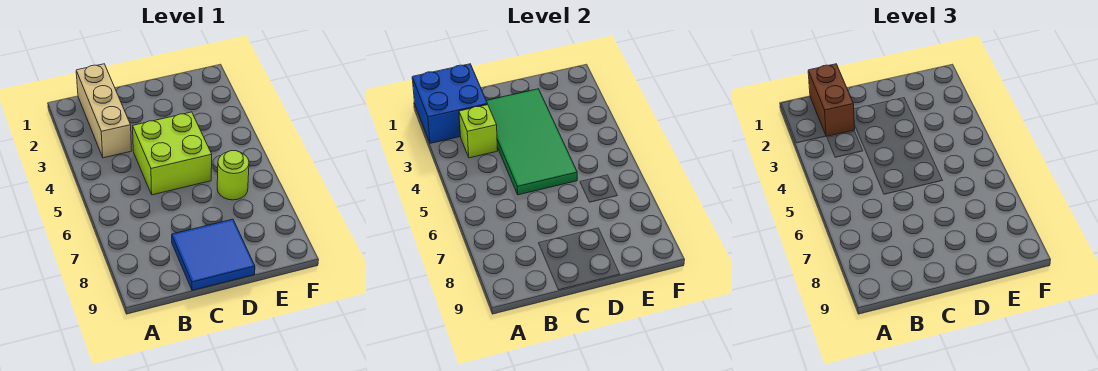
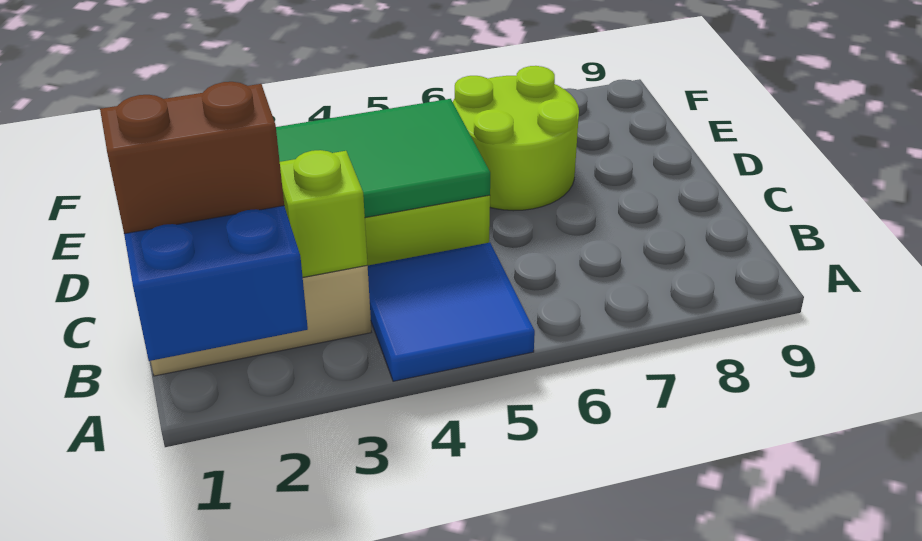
blue 2x2 tile [172,219,255,290] -> blue 2x2 tile moved to [368,243,535,381]
lime 1x1 round brick [217,151,249,200] -> lime 2x2 round brick [453,66,579,211]

